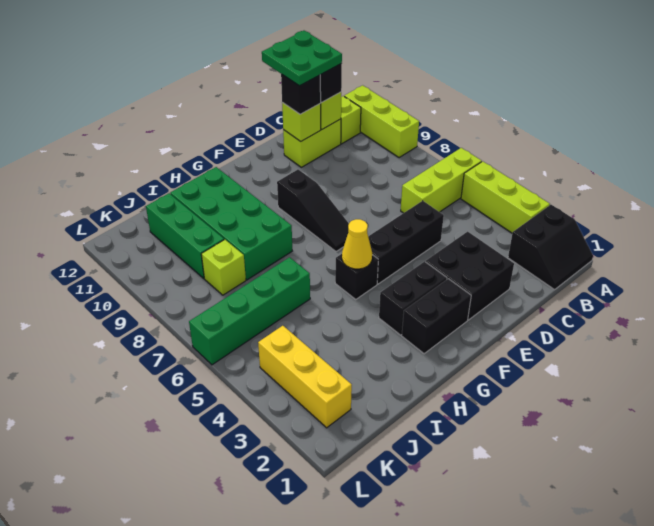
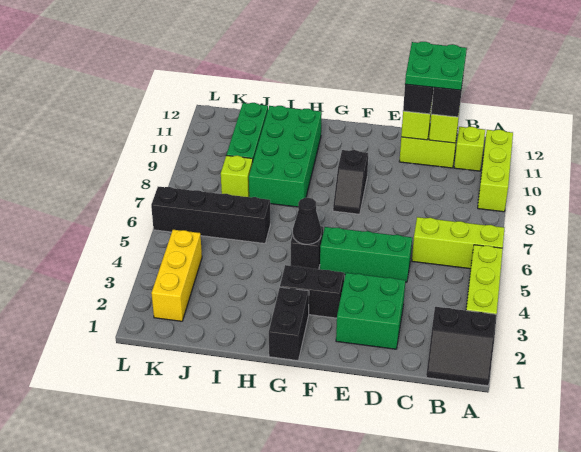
black 2x2 brick [426,232,514,320] -> green 2x2 brick [336,273,405,349]
black 1x3 brick [368,201,444,284] -> green 1x3 brick [320,227,412,282]
black 1x2 brick [402,279,471,354] -> black 1x2 brick turned to [269,287,309,361]
black 1x3 slope [277,170,349,251] -> black 1x2 slope [333,150,368,214]
yellow 1x1 cone [342,219,372,269] -> black 1x1 cone [293,198,321,244]
green 1x4 brick [189,257,310,365] -> black 1x4 brick [151,187,270,243]

